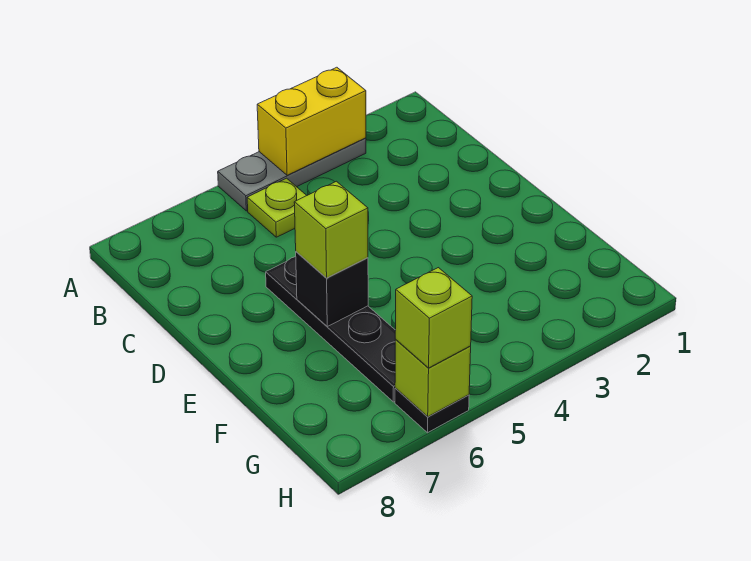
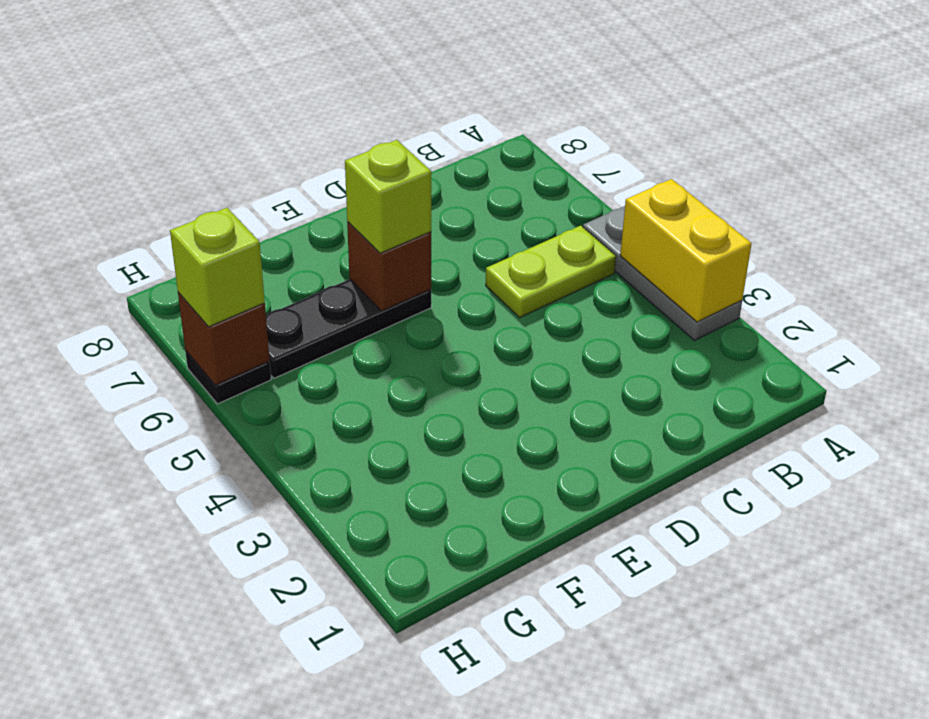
lime 1x1 plate [247,178,307,237] -> lime 1x2 plate [486,226,616,318]
black 1x4 plate [266,257,396,402] -> black 1x3 plate [266,279,431,378]
black 1x1 brick [296,252,368,327] -> brown 1x1 brick [347,222,431,311]
lime 1x1 brick [395,340,471,417] -> brown 1x1 brick [178,292,270,385]

